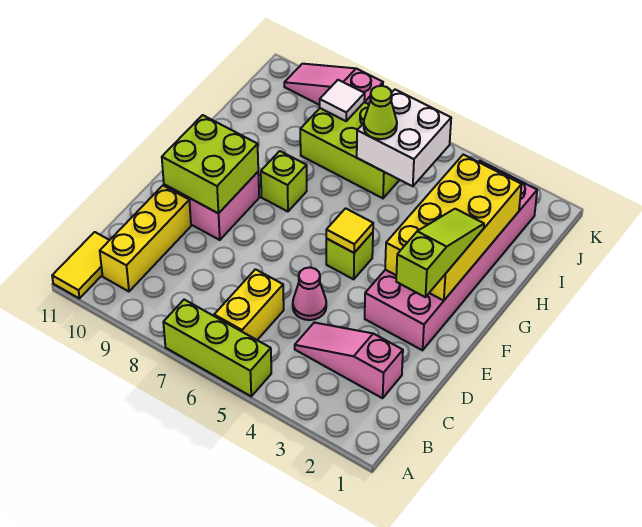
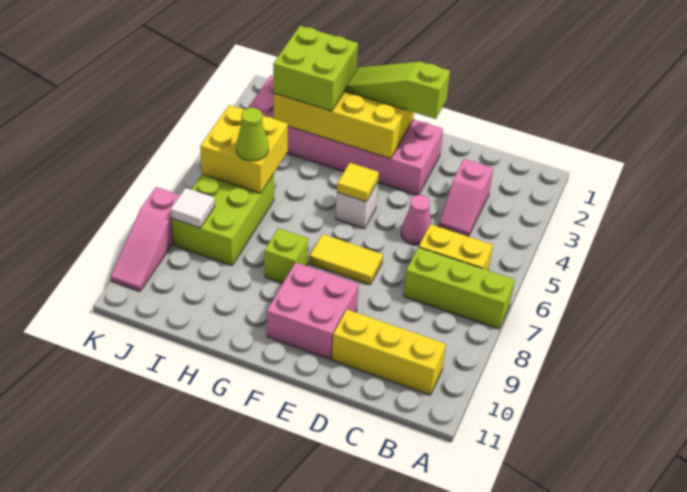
lime 1x3 brick [163,300,271,396] -> lime 1x3 brick turned to [404,247,515,329]
yellow 1x2 tile [52,232,109,299] -> yellow 1x2 tile moved to [309,234,383,285]
pink 1x3 slope [295,323,403,398] -> pink 1x2 slope [439,159,493,236]
lime 2x2 brick [162,115,258,213] -> lime 2x2 brick moved to [273,26,358,111]
lime 1x1 brick [326,232,373,279] -> white 1x1 brick [336,182,378,229]
white 2x2 brick [357,90,451,186] -> yellow 2x2 brick [200,105,288,193]

